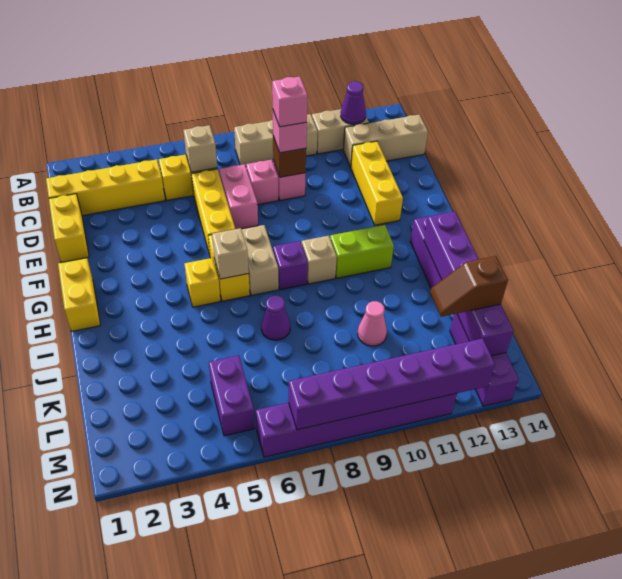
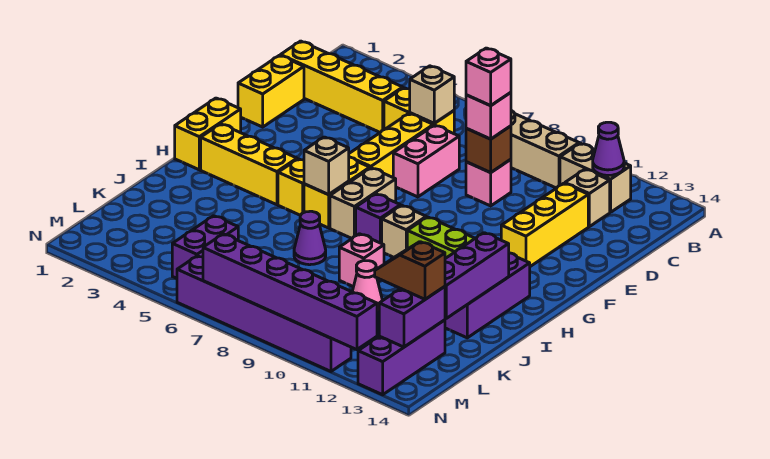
tan 1x3 brick [343,115,428,167] -> tan 1x1 brick [565,169,610,227]
pink 1x1 brick [246,160,278,205] -> pink 1x1 brick moved to [339,234,384,287]
none -> yellow 1x3 brick [201,124,297,205]

